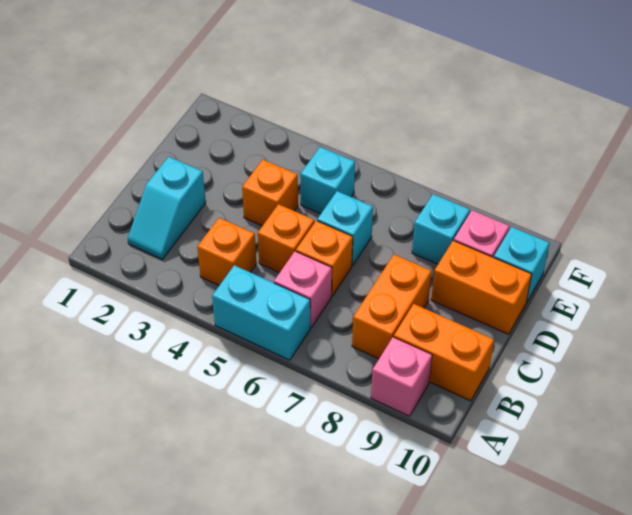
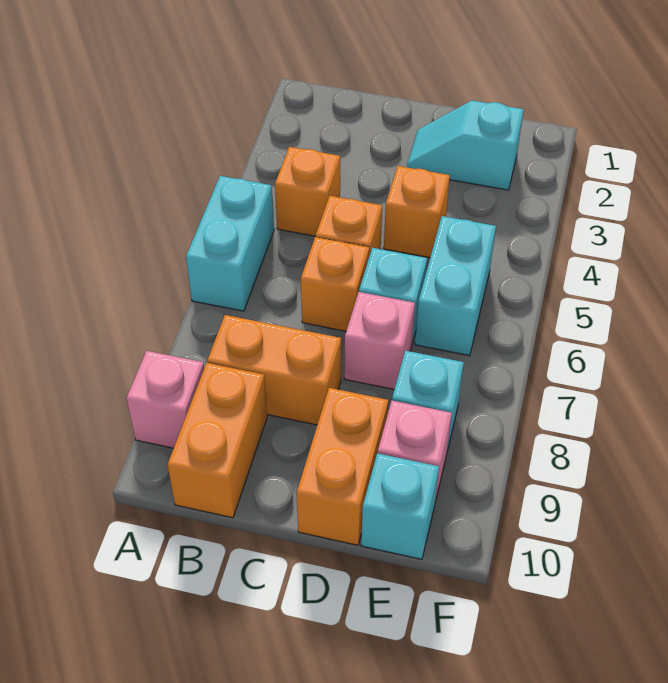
cyan 1x2 slope [128,157,206,259] -> cyan 1x2 slope moved to [407,101,524,190]
pink 1x1 brick [274,251,332,327] -> pink 1x1 brick moved to [344,292,415,389]
cyan 1x1 brick [300,147,355,214] -> cyan 1x2 brick [415,216,496,356]

